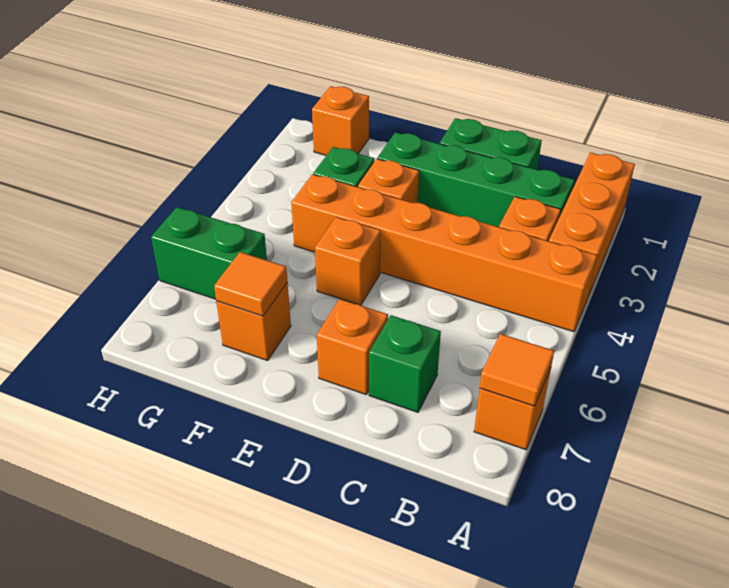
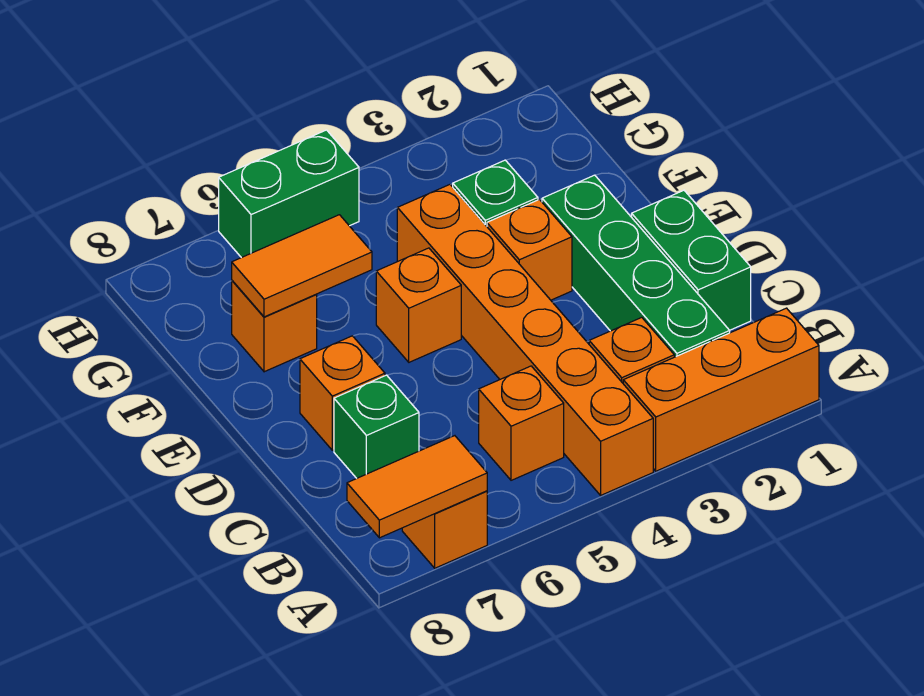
orange 1x1 tile [480,334,554,406] -> orange 1x2 tile [347,436,487,538]
orange 1x1 tile [214,252,287,316] -> orange 1x2 tile [232,215,372,317]
orange 1x1 brick [312,86,369,155] -> orange 1x1 brick moved to [479,366,564,480]
green 1x2 brick [151,207,267,299] -> green 1x2 brick turned to [219,130,359,258]

